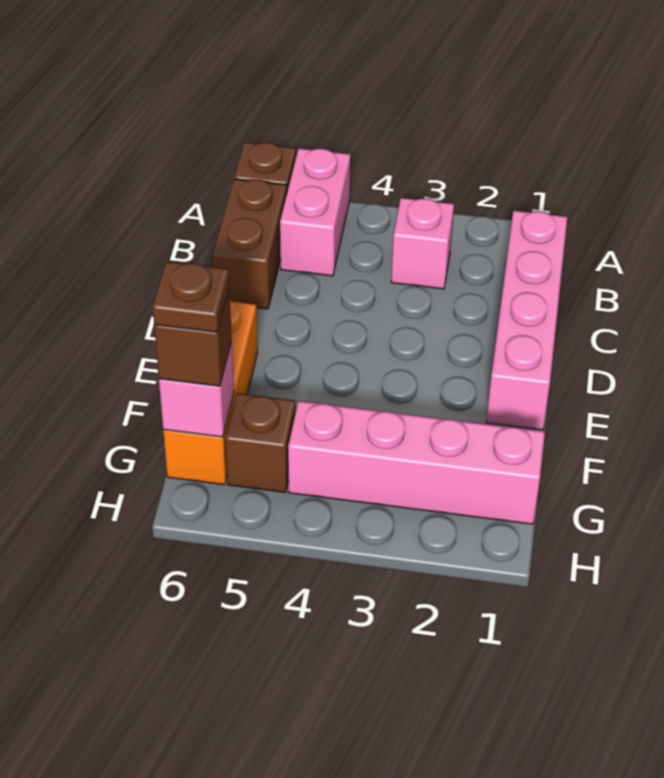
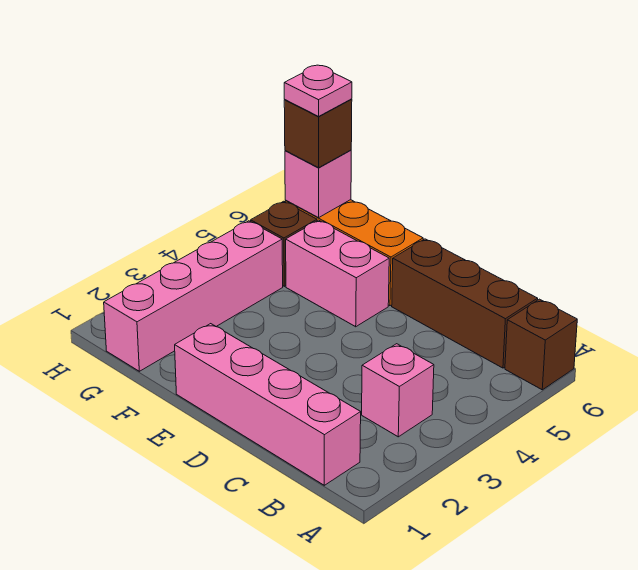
pink 1x2 brick [280,148,350,276] -> pink 1x2 brick moved to [286,220,389,327]
brown 1x2 brick [213,179,287,309] -> brown 1x3 brick [392,239,538,368]
brown 1x1 plate [153,262,229,332] -> pink 1x1 plate [284,65,352,116]

